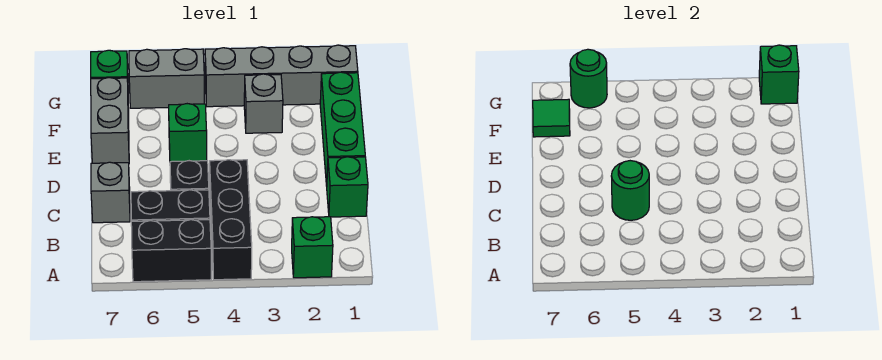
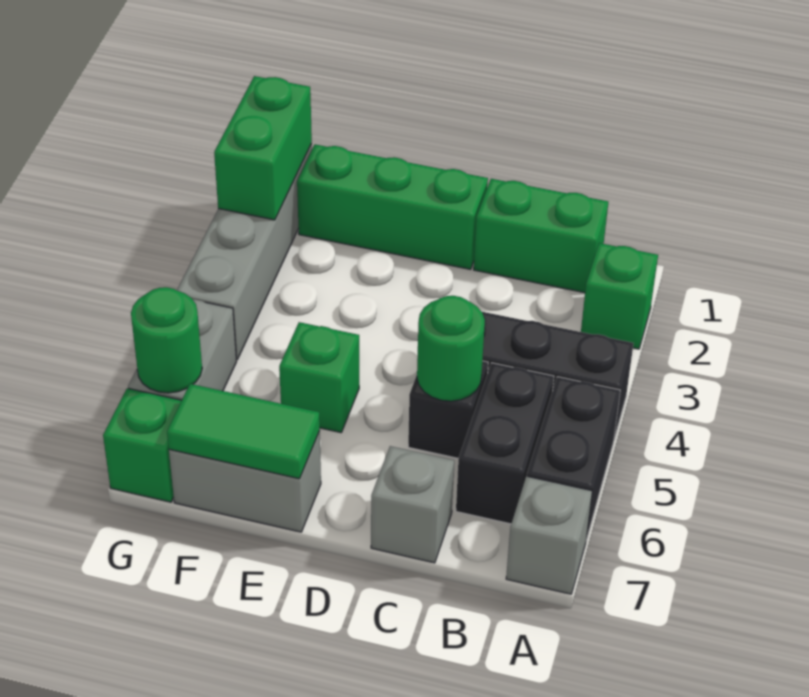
green 1x1 brick [327,157,368,217] -> green 1x2 brick [474,179,608,293]
grey 1x1 brick [244,74,283,133] -> grey 1x1 brick moved to [506,476,592,594]
green 1x1 tile [533,99,570,137] -> green 1x2 tile [167,384,320,479]
green 1x1 brick [759,45,799,104] -> green 1x2 brick [214,76,312,220]

